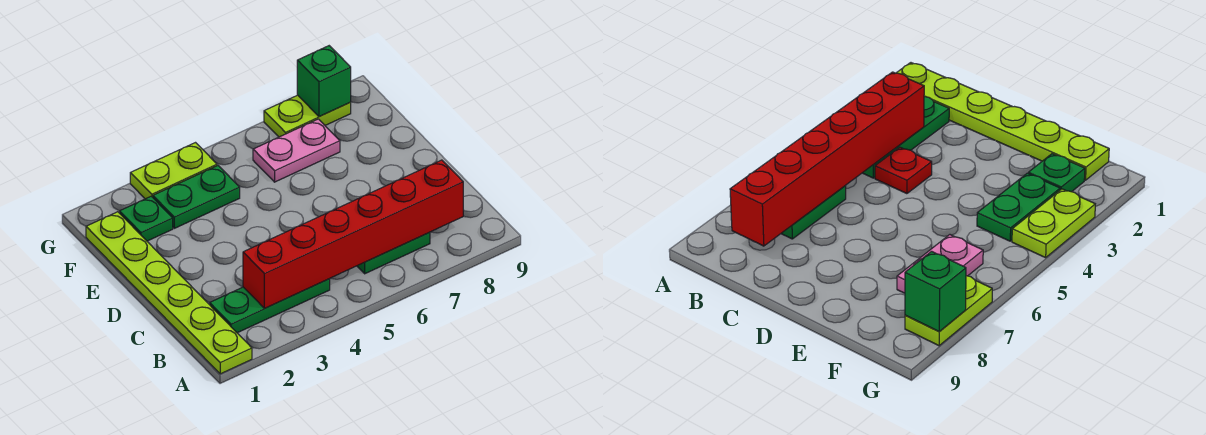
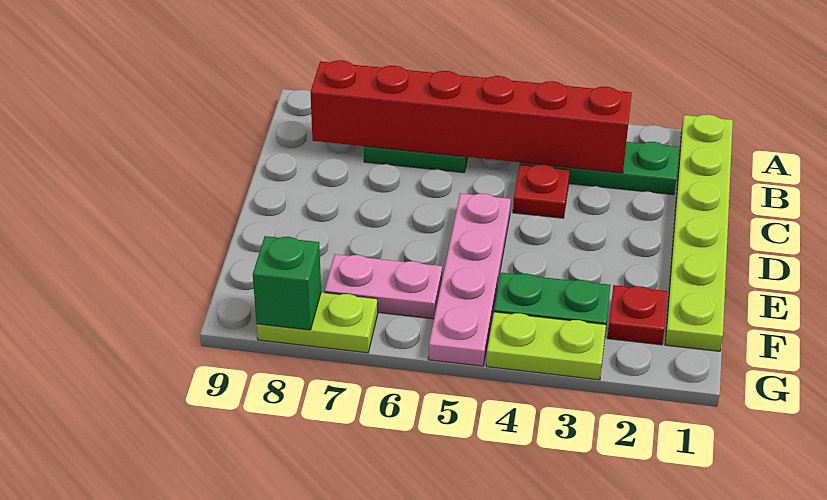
none -> pink 1x4 plate [428,193,511,366]
green 1x1 plate [120,196,173,241] -> red 1x1 plate [608,285,667,345]

